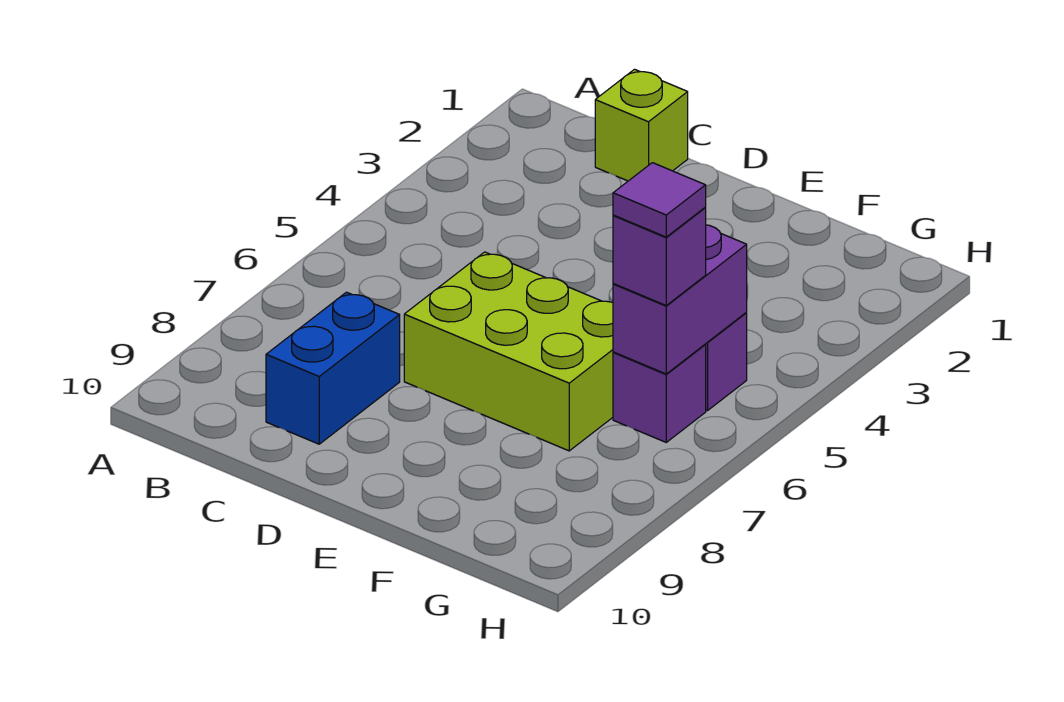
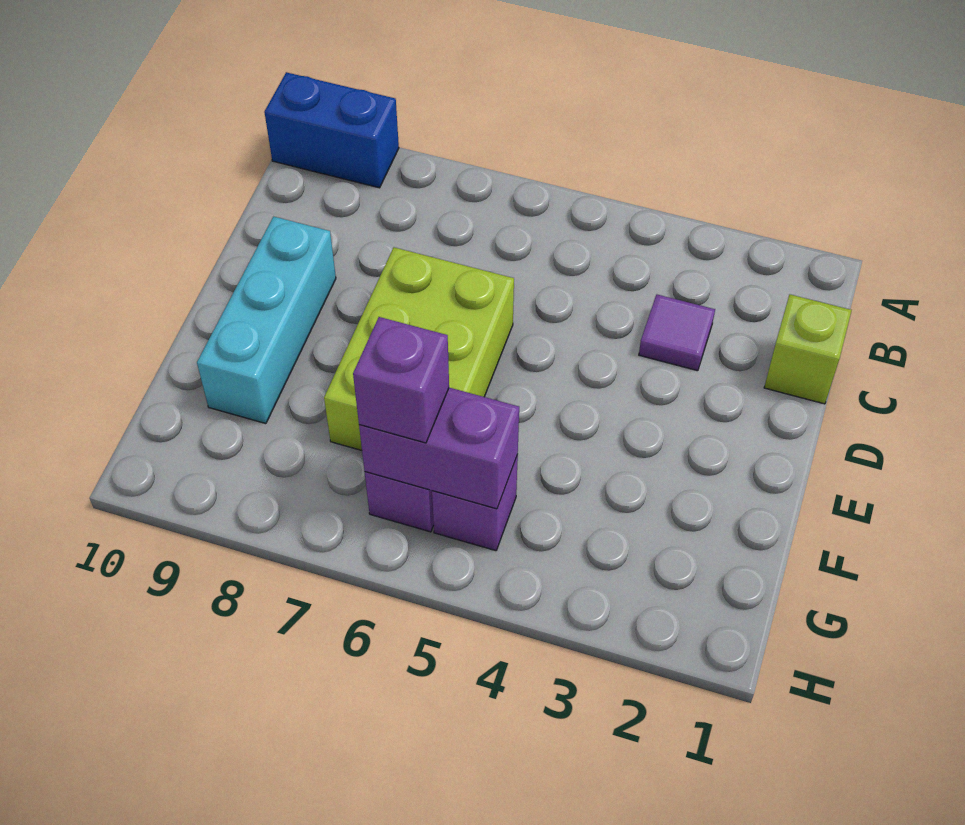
blue 1x2 brick [266,292,400,444] -> blue 1x2 brick moved to [264,72,399,188]
none -> cyan 1x3 brick [197,217,336,424]
purple 1x1 tile [613,163,706,237] -> purple 1x1 tile moved to [639,295,715,371]

